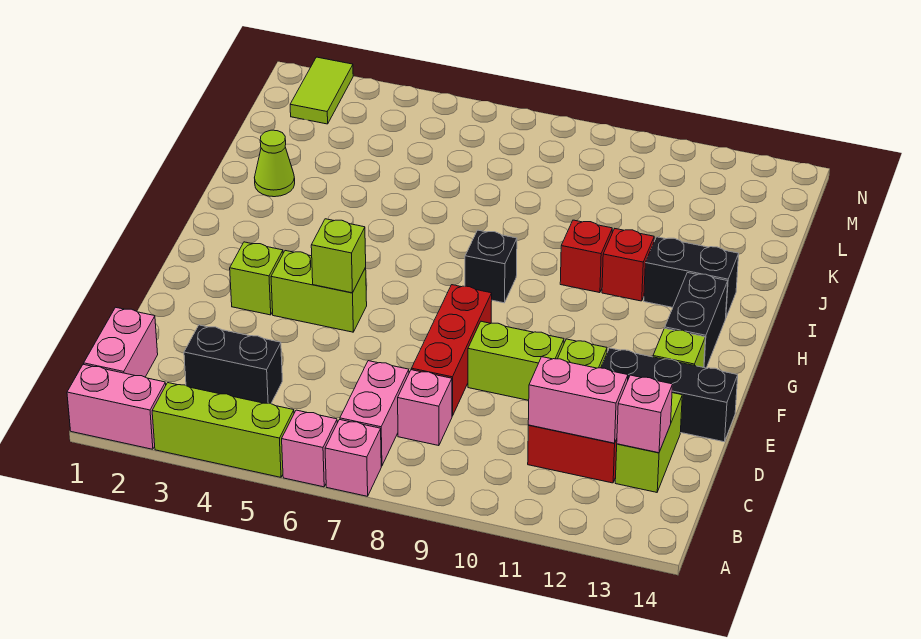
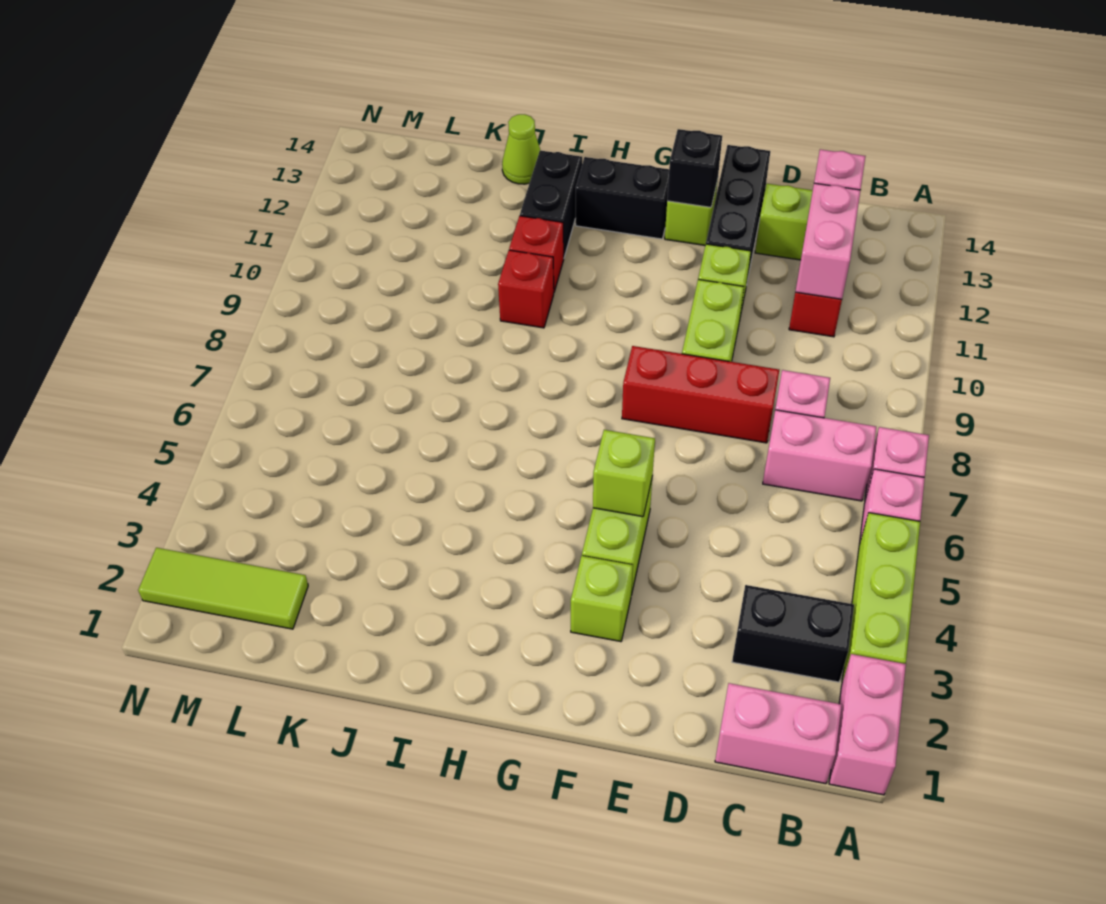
black 1x2 brick [184,325,282,403] -> black 1x2 brick turned to [732,585,854,682]
black 1x1 brick [465,230,517,303] -> black 1x1 brick moved to [667,129,722,207]
lime 1x1 cone [254,130,295,197] -> lime 1x1 cone moved to [502,114,540,184]
lime 1x2 tile [290,57,353,124] -> lime 1x3 tile [138,548,308,629]

